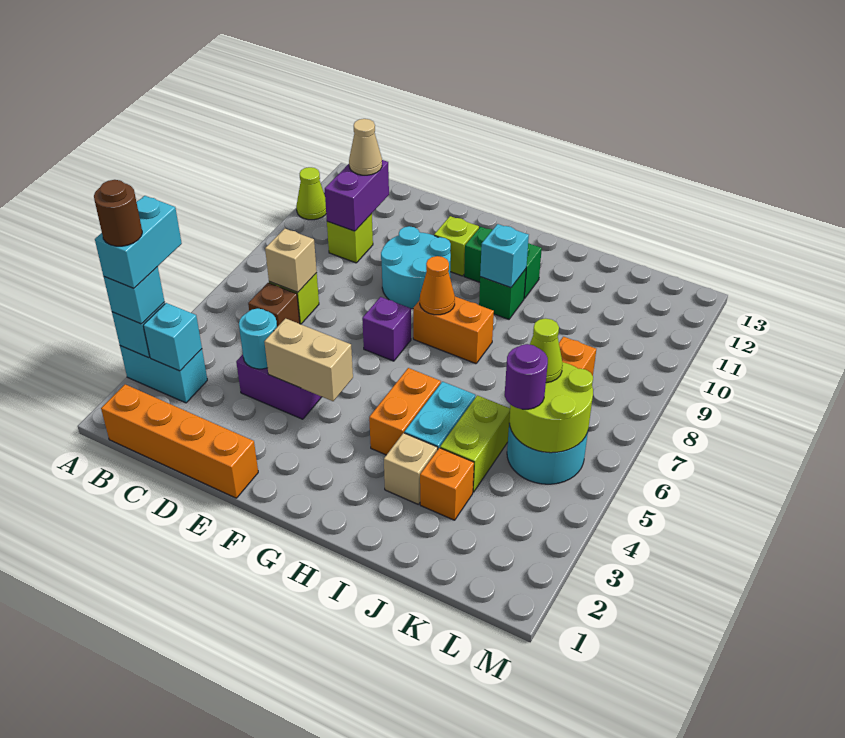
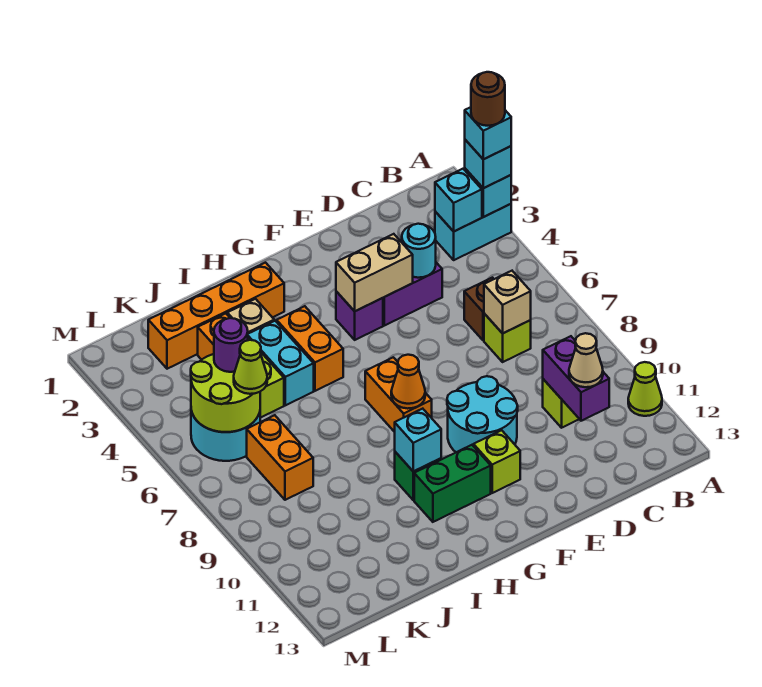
cyan 1x2 brick [95,196,182,288] -> cyan 1x1 brick [465,107,511,159]
orange 1x4 brick [101,384,258,498] -> orange 1x4 brick moved to [148,263,284,369]
purple 1x1 brick [362,297,411,361] -> purple 1x1 brick moved to [336,291,383,340]
orange 1x2 brick [413,297,494,364] -> orange 1x2 brick turned to [365,357,432,432]

